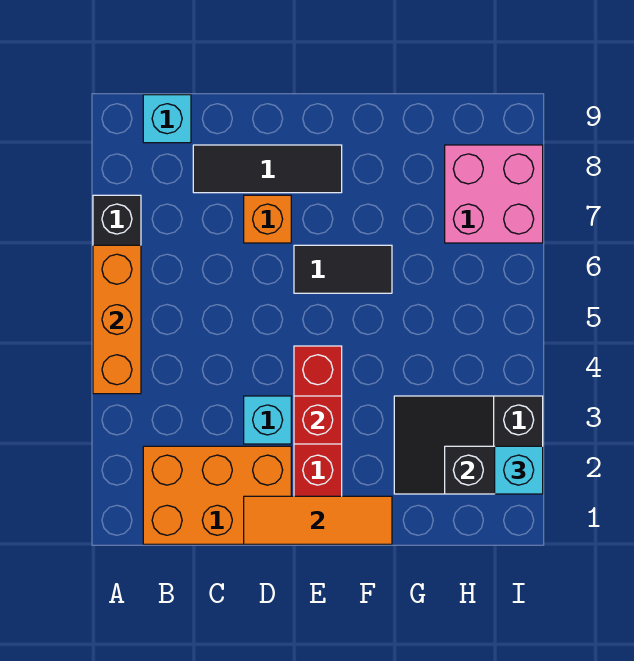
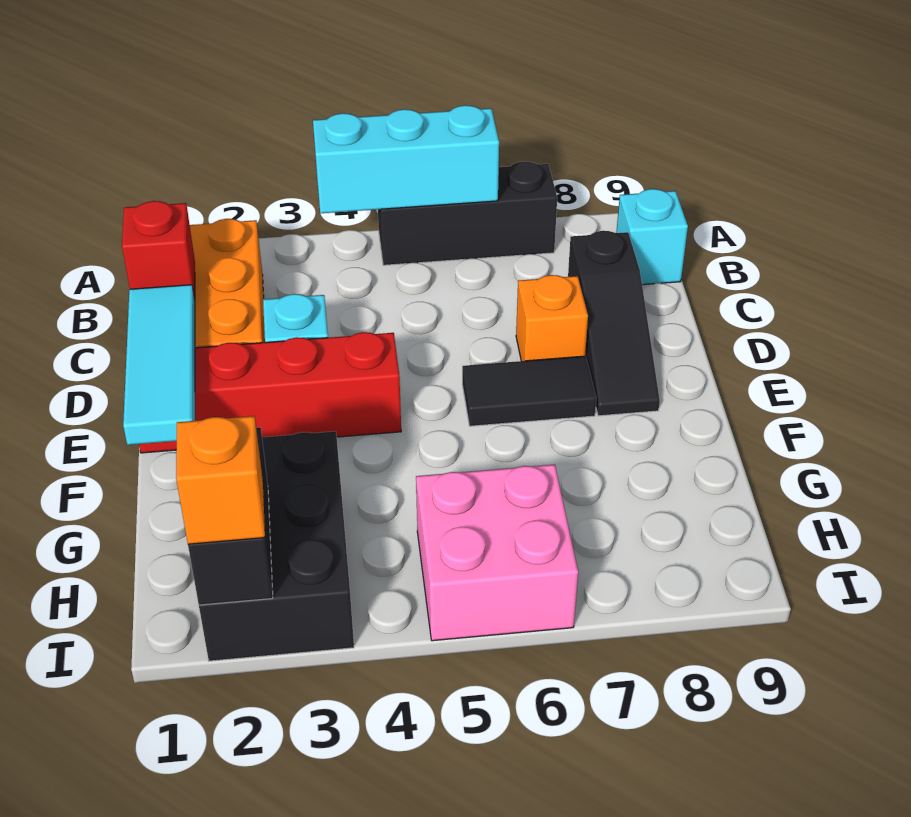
orange 1x3 brick [93,245,141,394] -> cyan 1x3 brick [313,105,499,213]
black 1x3 tile [193,145,342,193] -> black 1x3 slope [568,231,660,416]
orange 1x3 tile [244,496,392,544] -> cyan 1x3 tile [123,285,195,445]
red 1x1 brick [294,396,342,444] -> red 1x1 brick moved to [122,201,195,300]
black 1x2 tile [294,245,392,293] -> black 1x2 tile turned to [462,356,596,426]
black 2x3 slope [394,396,543,494] -> black 2x3 brick [199,431,354,661]
pink 2x2 brick [445,145,543,243] -> pink 2x2 brick moved to [416,464,578,641]
cyan 1x1 brick [495,446,543,494] -> orange 1x1 brick [176,416,265,544]

